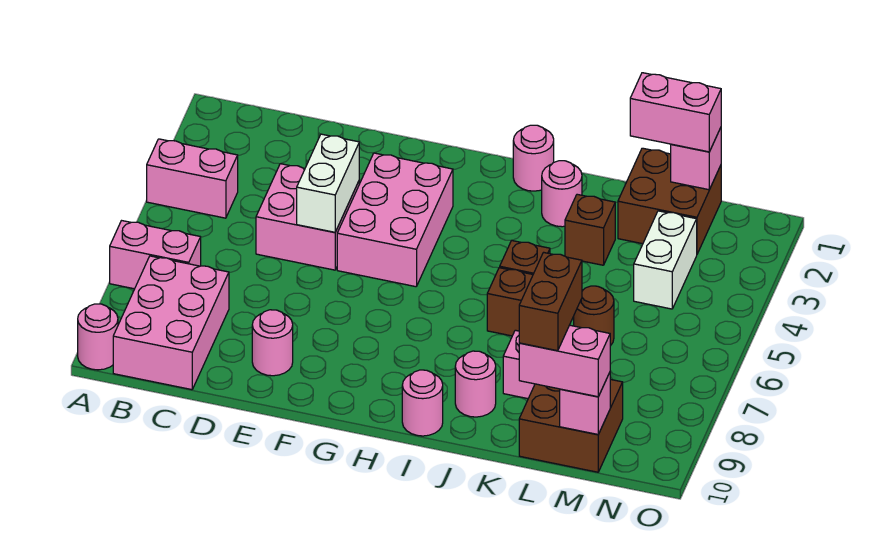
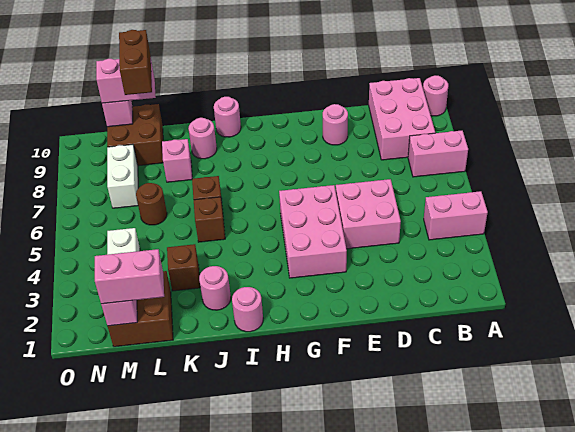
white 1x2 brick [297,134,359,232] -> white 1x2 brick moved to [107,145,138,208]

